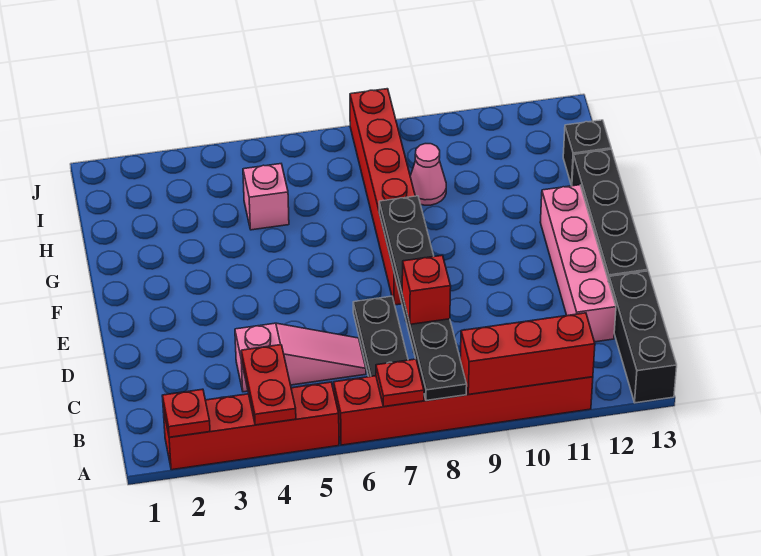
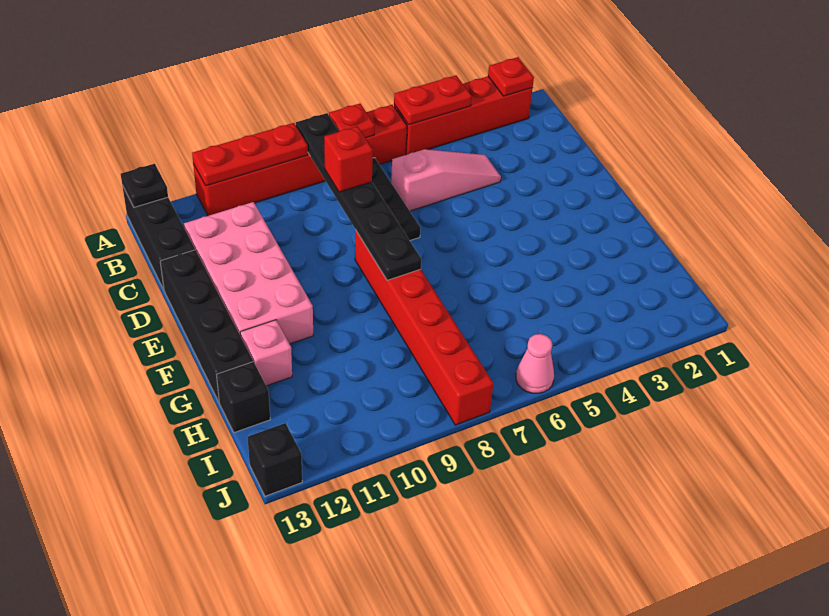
red 1x2 plate [241,345,296,425] -> red 1x2 plate turned to [394,75,472,125]
red 1x3 brick [460,313,595,394] -> red 1x3 plate [192,123,308,186]
none -> black 1x1 plate [121,164,168,207]
pink 1x3 slope [235,323,366,392] -> pink 1x3 slope turned to [391,149,501,211]
pink 1x4 brick [540,185,616,342] -> pink 2x4 brick [184,202,313,344]
pink 1x1 brick [243,164,289,230] -> pink 1x1 brick moved to [240,320,292,386]
pink 1x1 cone [410,144,446,205] -> pink 1x1 cone moved to [516,334,554,393]
none -> black 1x1 brick [247,423,302,496]

